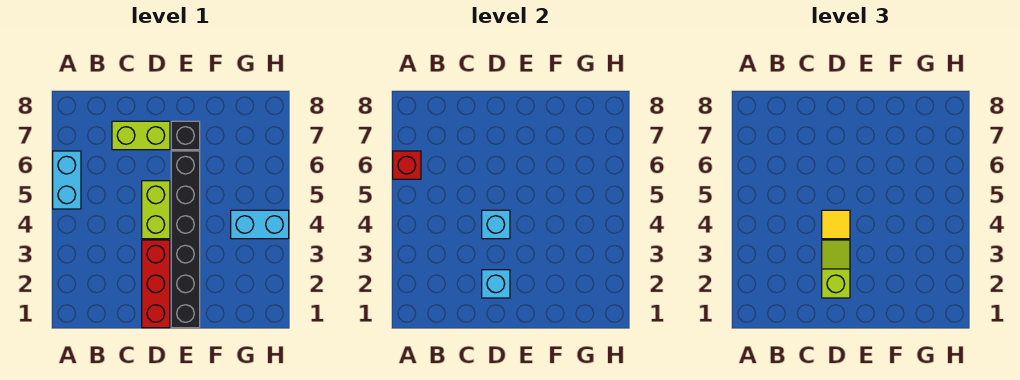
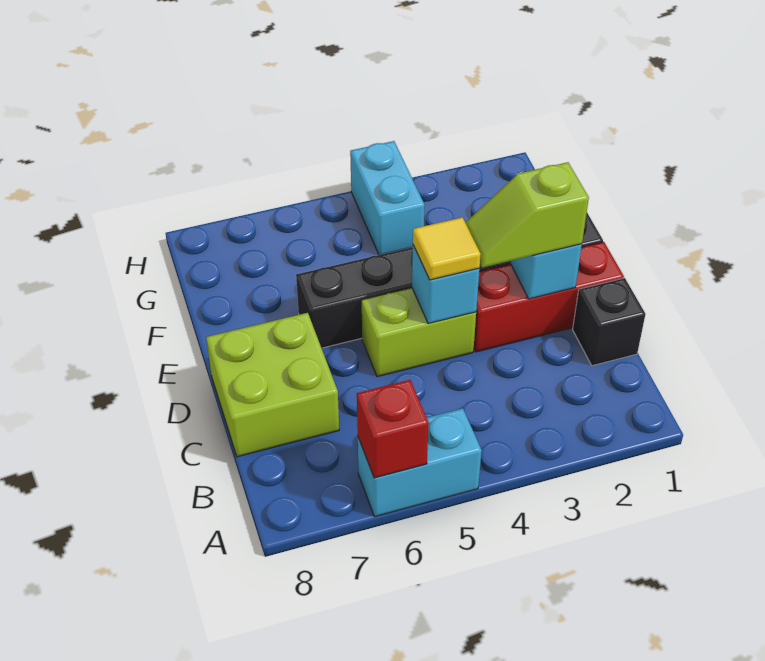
lime 1x2 brick [112,121,170,150] -> lime 2x2 brick [206,313,339,457]
black 1x1 brick [171,121,200,150] -> black 1x1 brick moved to [573,278,645,366]

